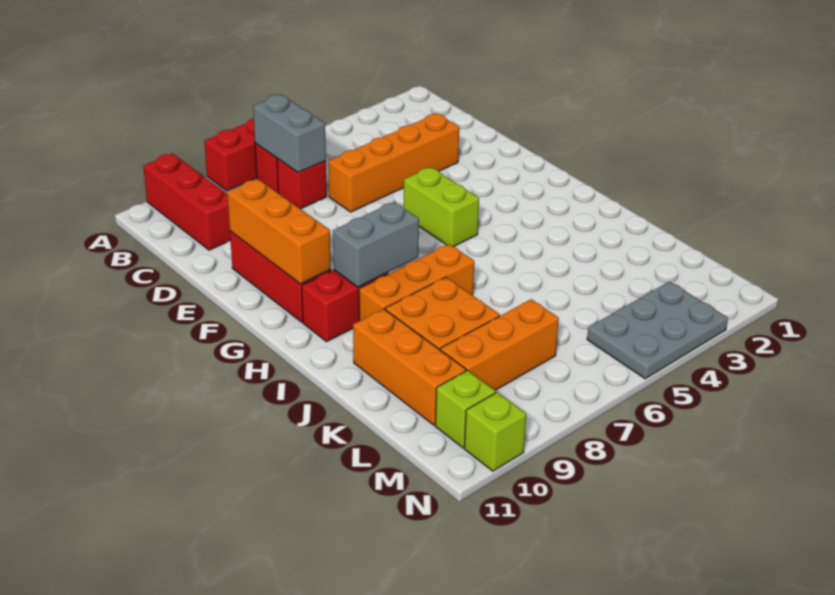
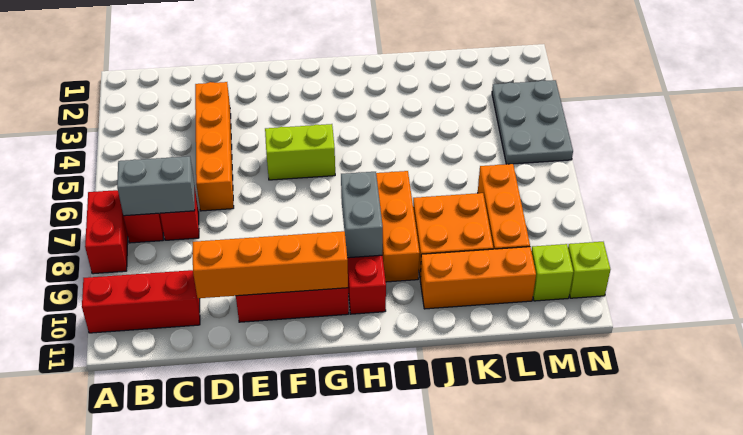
orange 1x3 brick [227,179,331,284] -> orange 1x4 brick [193,231,348,298]

